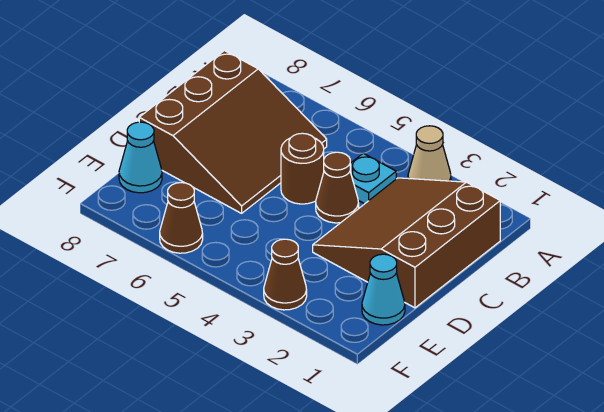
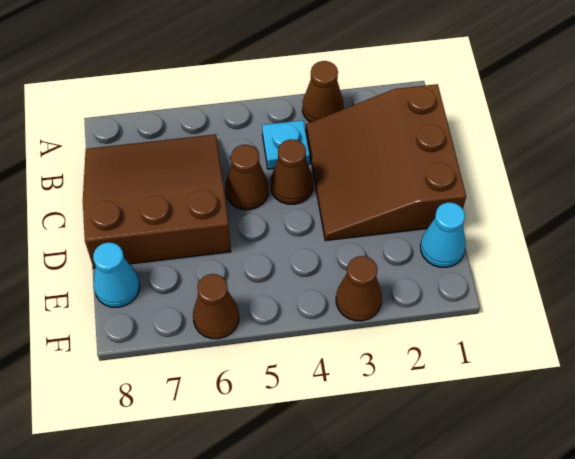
tan 1x1 cone [408,126,451,181] -> brown 1x1 cone [302,61,343,122]
brown 3x3 slope [139,51,327,213] -> brown 3x3 slope turned to [83,134,231,268]
brown 1x1 round brick [281,133,324,204] -> brown 1x1 cone [225,145,268,210]

